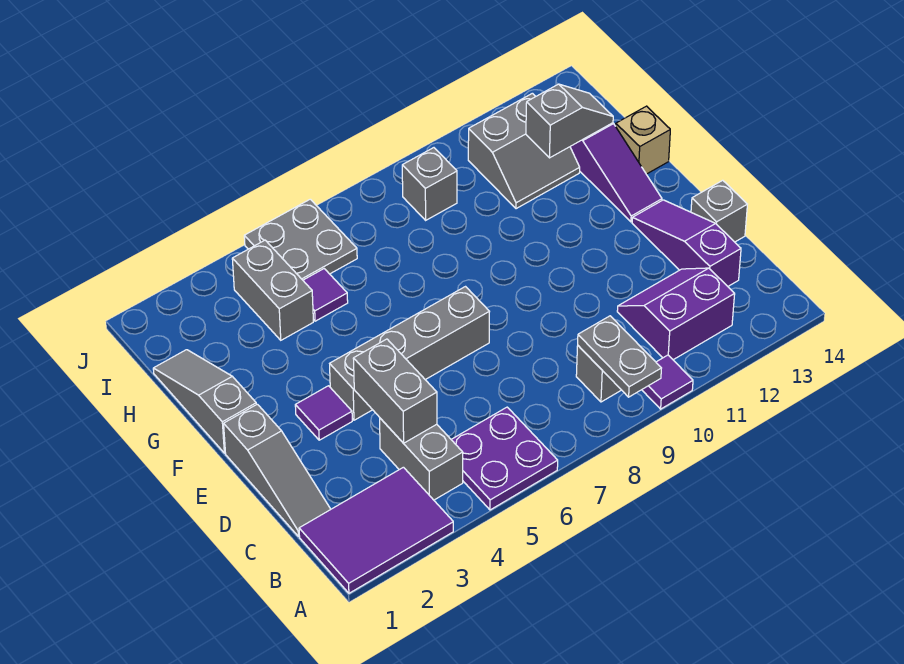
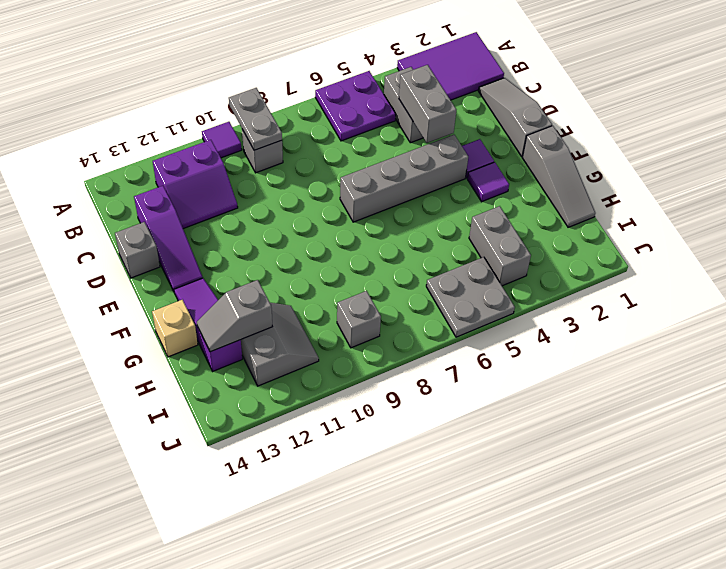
purple 1x1 tile [303,269,348,321] -> purple 1x1 tile moved to [467,162,509,202]
grey 2x2 slope [468,93,580,209] -> grey 2x2 slope turned to [241,303,319,386]

